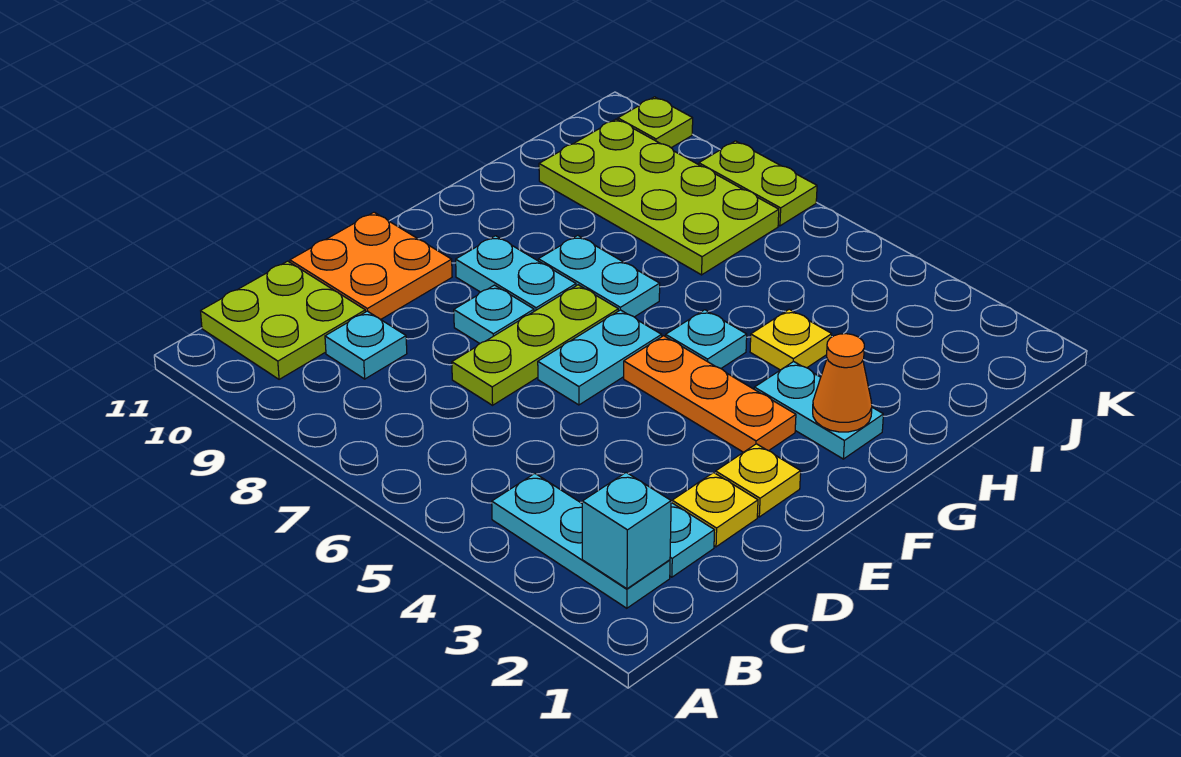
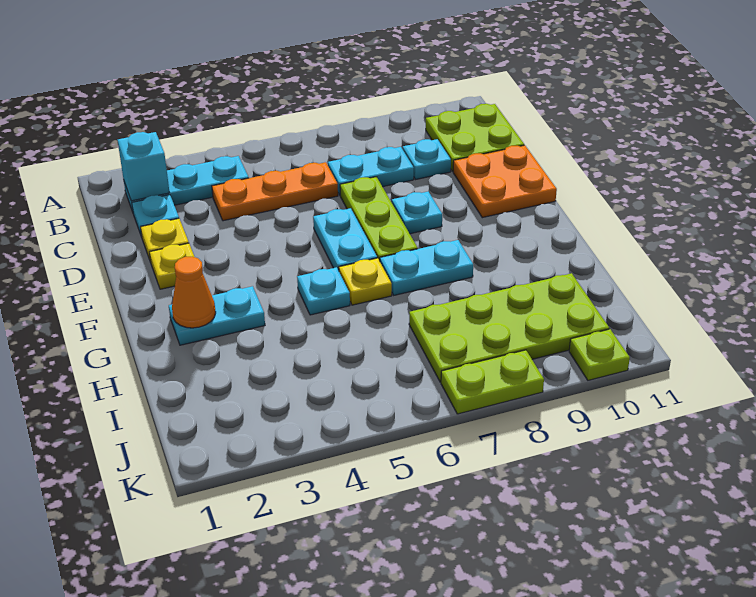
orange 1x3 plate [624,336,796,452] -> orange 1x3 plate moved to [212,162,338,221]
cyan 1x2 plate [456,236,576,311] -> cyan 1x2 plate moved to [328,147,414,195]
yellow 1x1 plate [750,309,832,370] -> yellow 1x1 plate moved to [339,258,392,305]

